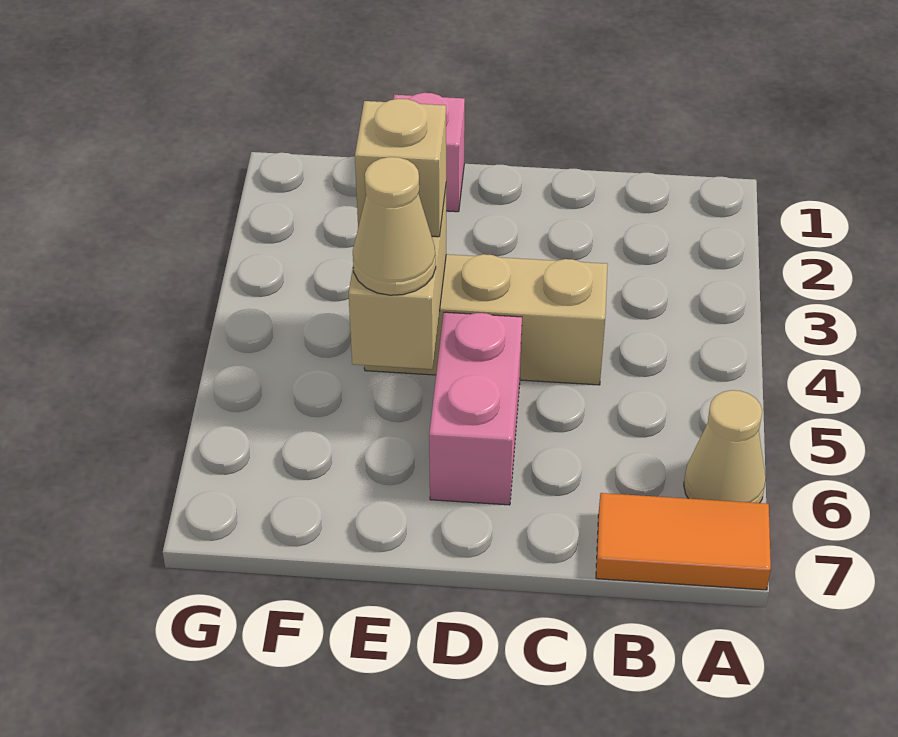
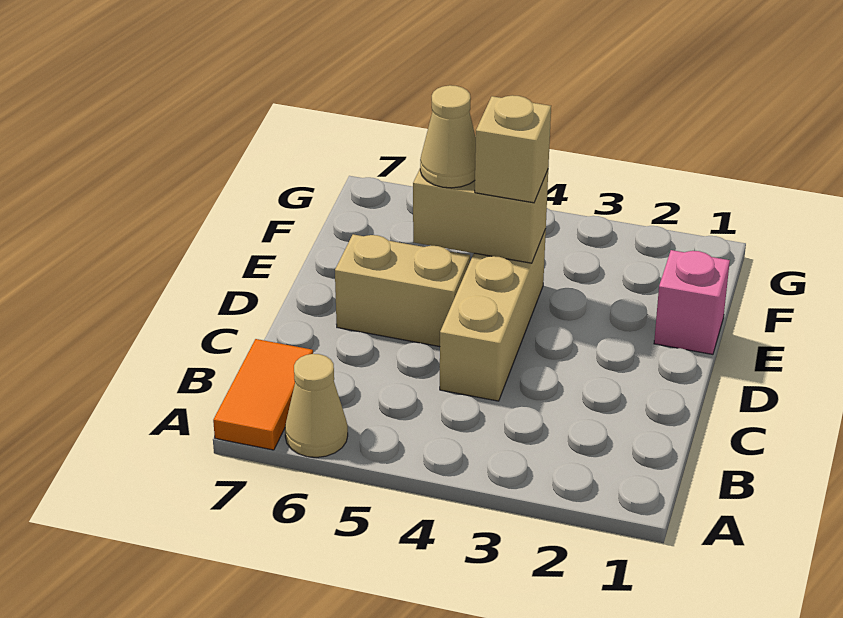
pink 1x2 brick [429,312,522,505] -> tan 1x2 brick [335,234,470,347]

